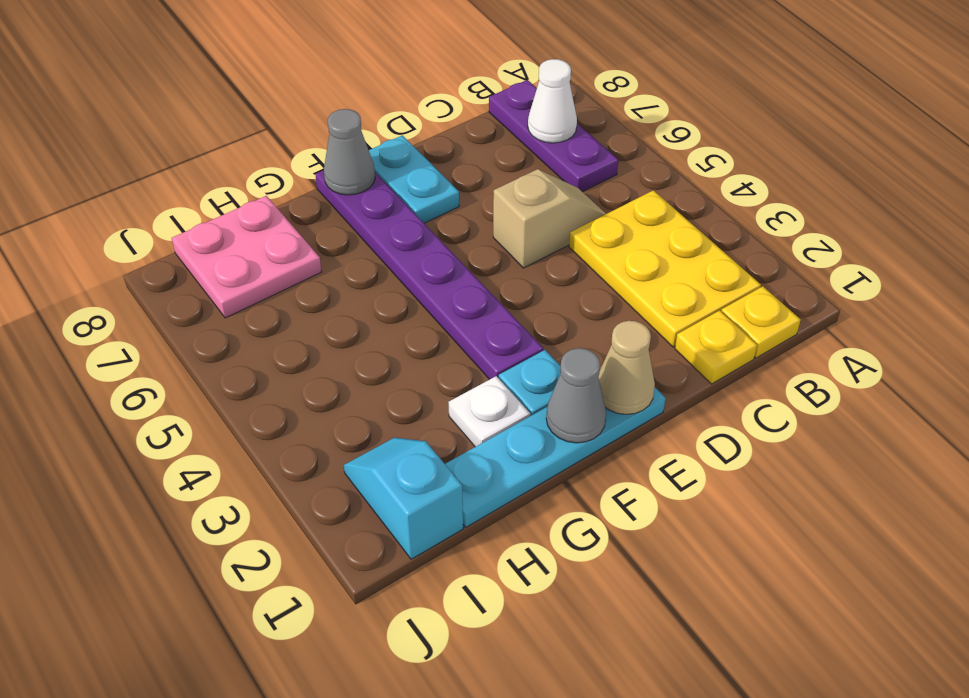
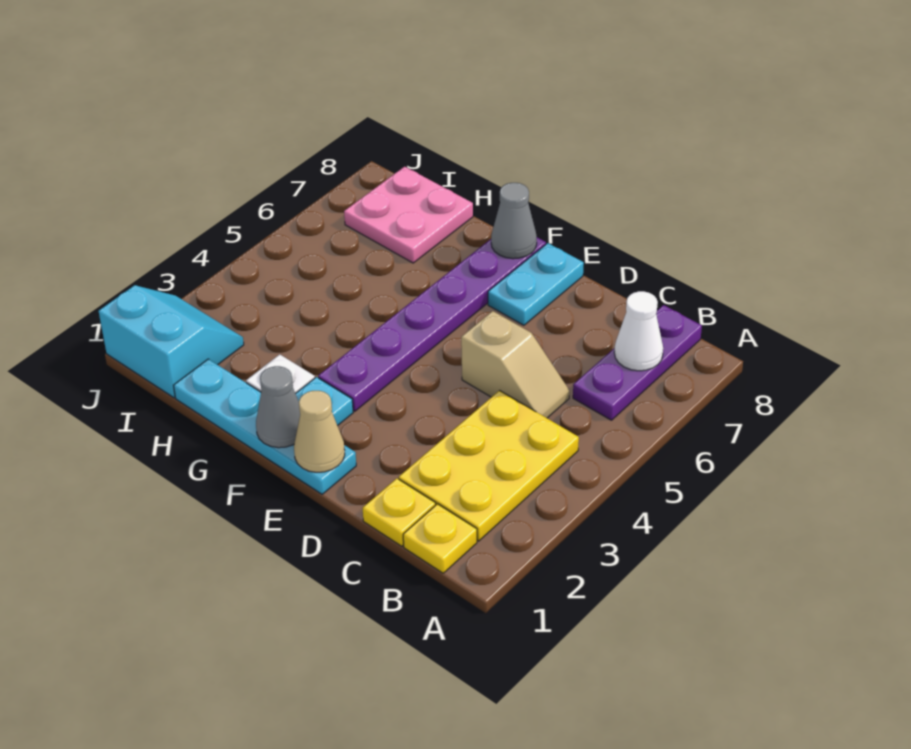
cyan 1x2 slope [344,438,463,559] -> cyan 2x2 slope [99,285,244,398]

